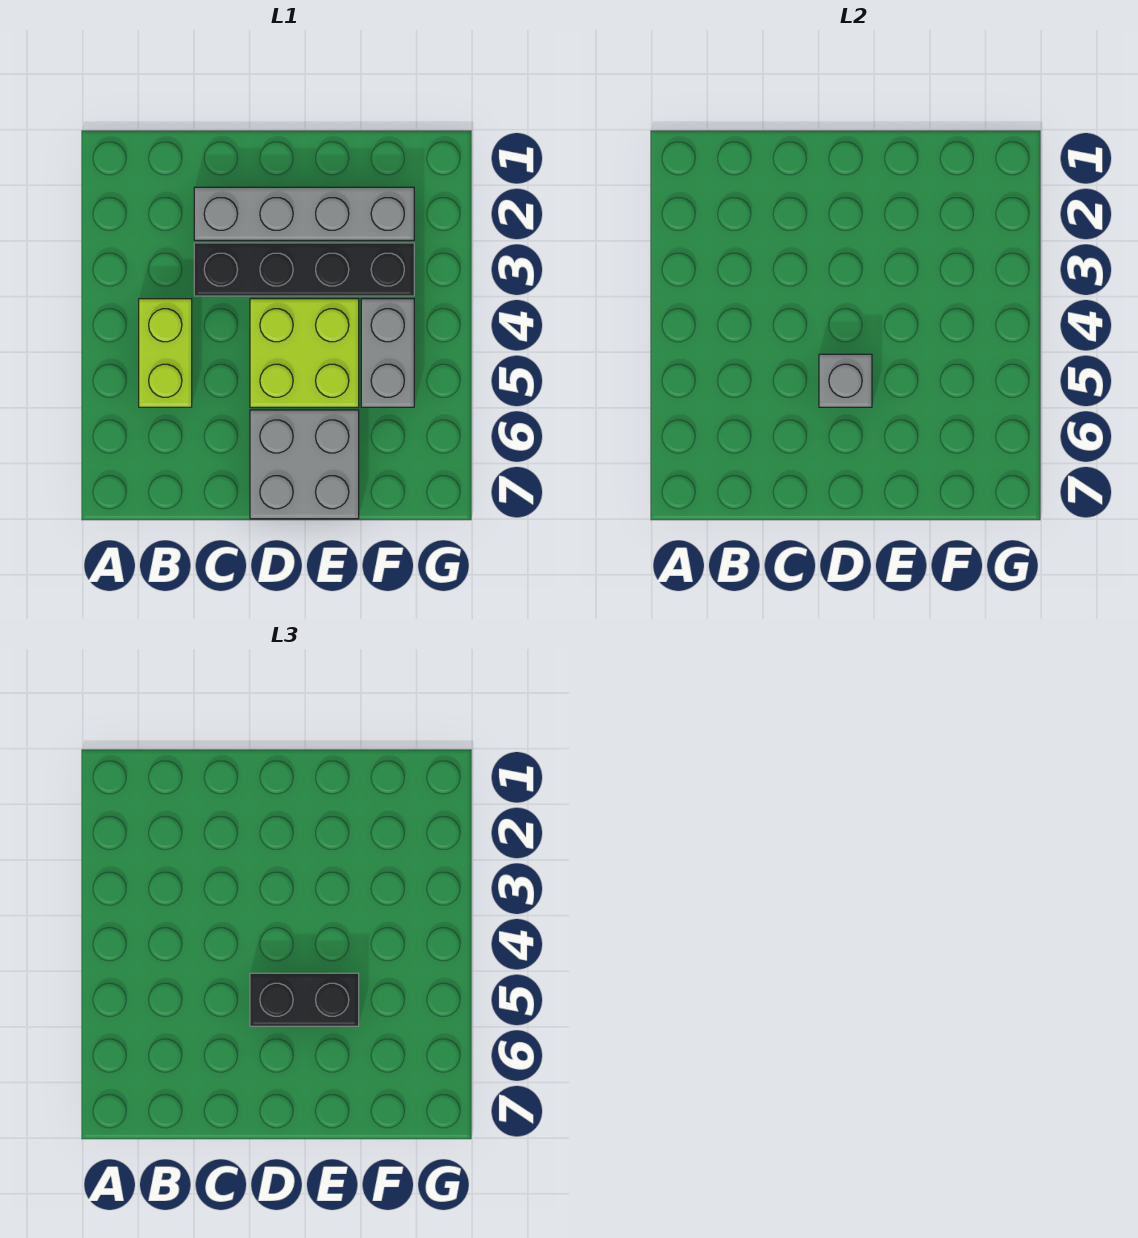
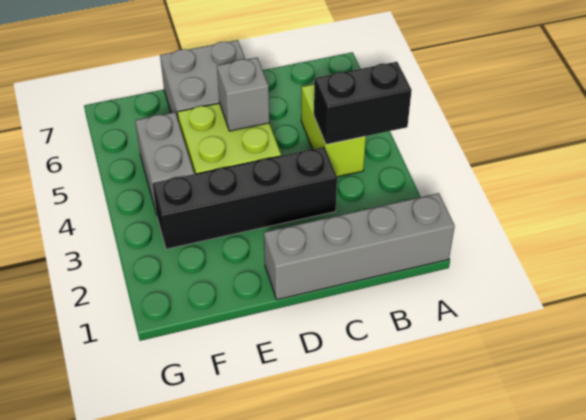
grey 1x4 brick [194,187,414,240] -> grey 1x4 brick moved to [264,193,455,300]
black 1x2 brick [250,973,359,1026] -> black 1x2 brick moved to [314,62,412,144]

